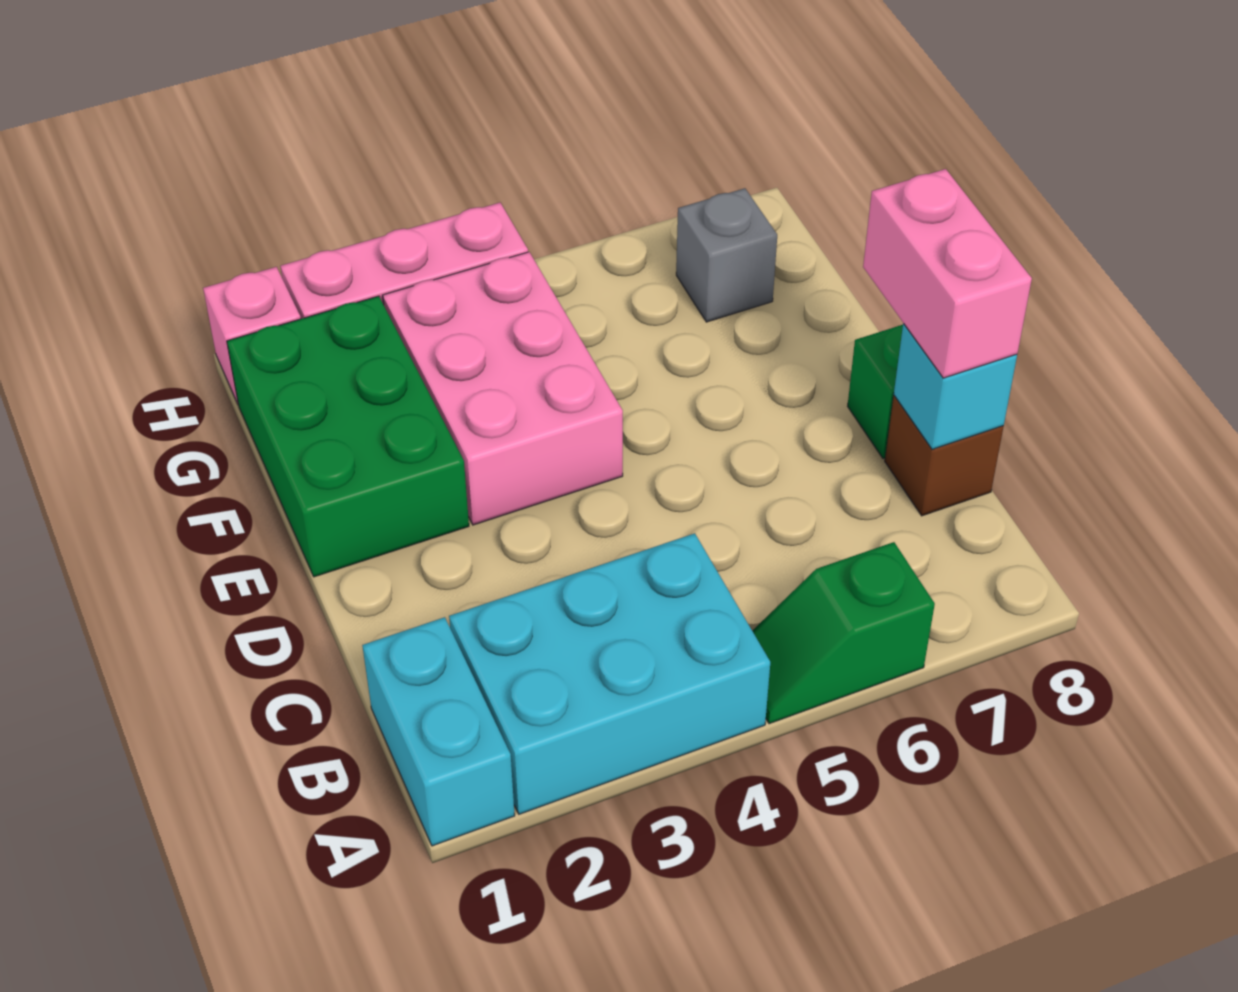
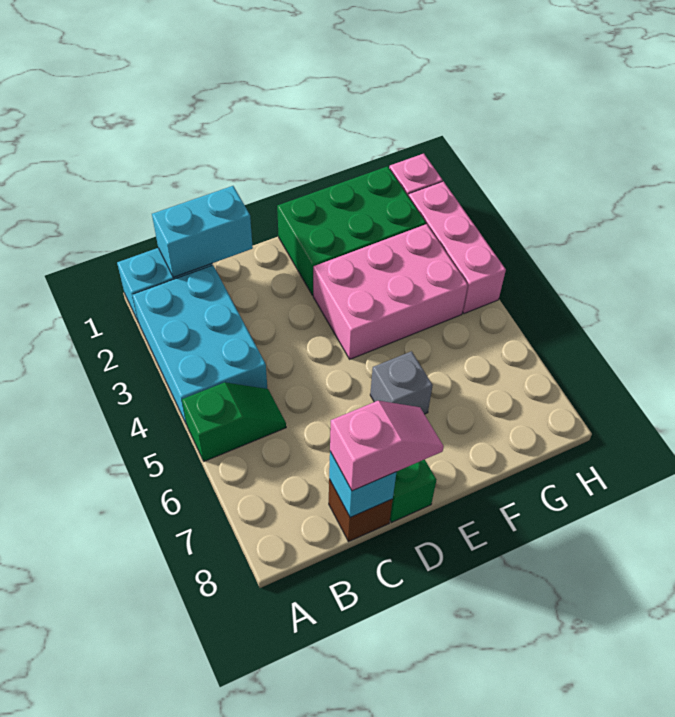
green 1x2 slope [752,542,935,724] -> green 1x2 slope turned to [182,382,286,461]
none -> cyan 1x2 brick [152,186,253,277]
pink 1x2 brick [863,169,1032,378] -> pink 1x2 slope [330,401,444,491]
grey 1x1 brick [676,188,777,322] -> grey 1x1 brick moved to [370,351,433,414]

